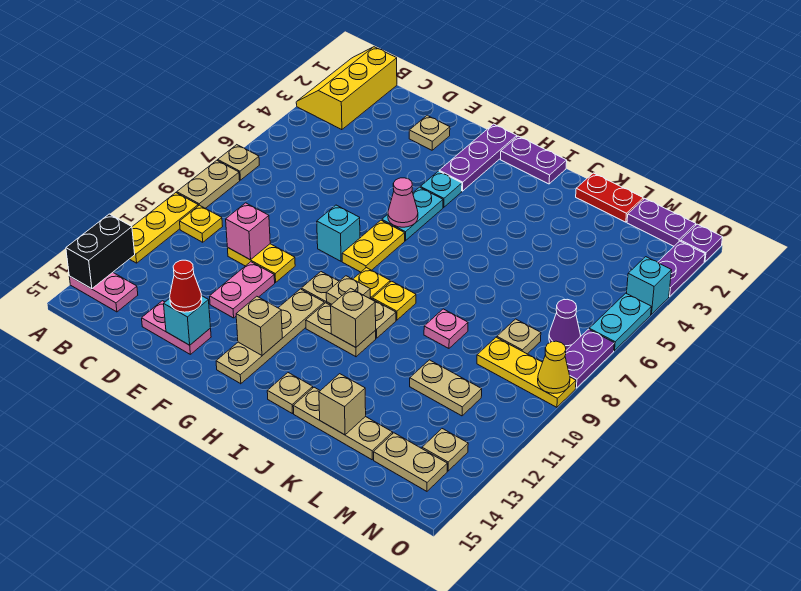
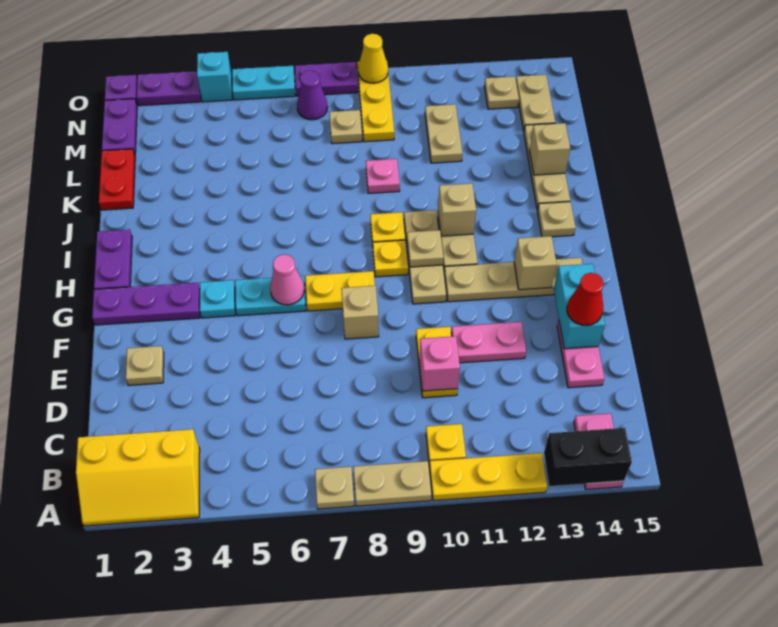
cyan 1x1 brick [164,296,211,345] -> cyan 1x2 brick [554,264,605,349]
cyan 1x1 brick [317,205,360,261] -> tan 1x1 brick [341,286,379,339]

